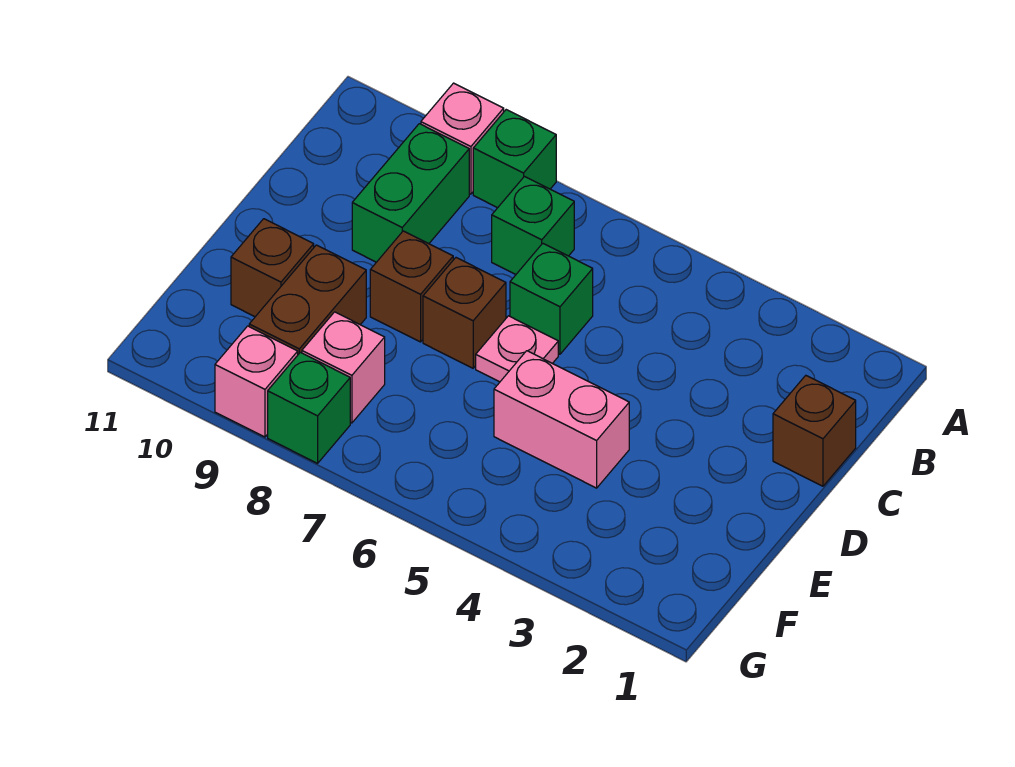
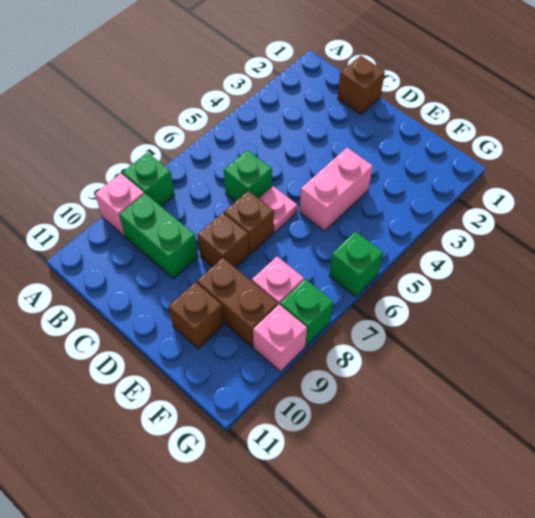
green 1x1 brick [492,177,574,274] -> green 1x1 brick moved to [329,232,383,297]

